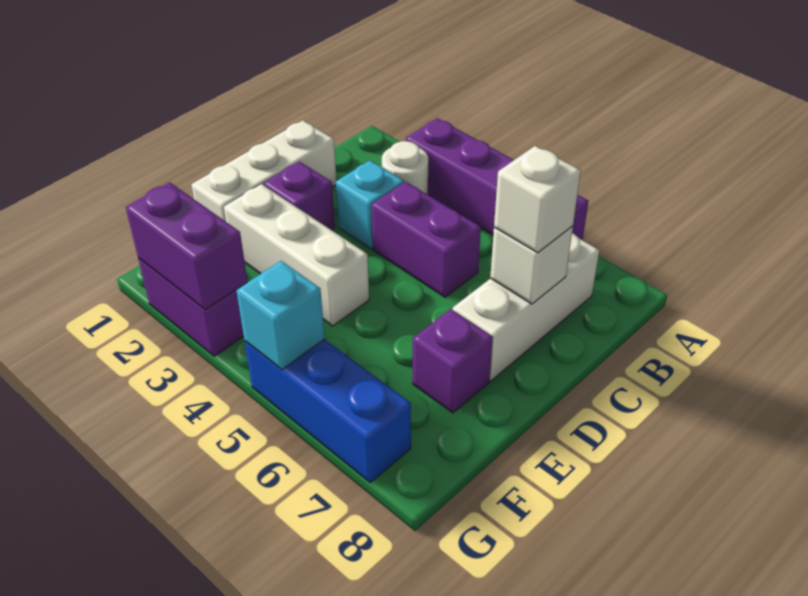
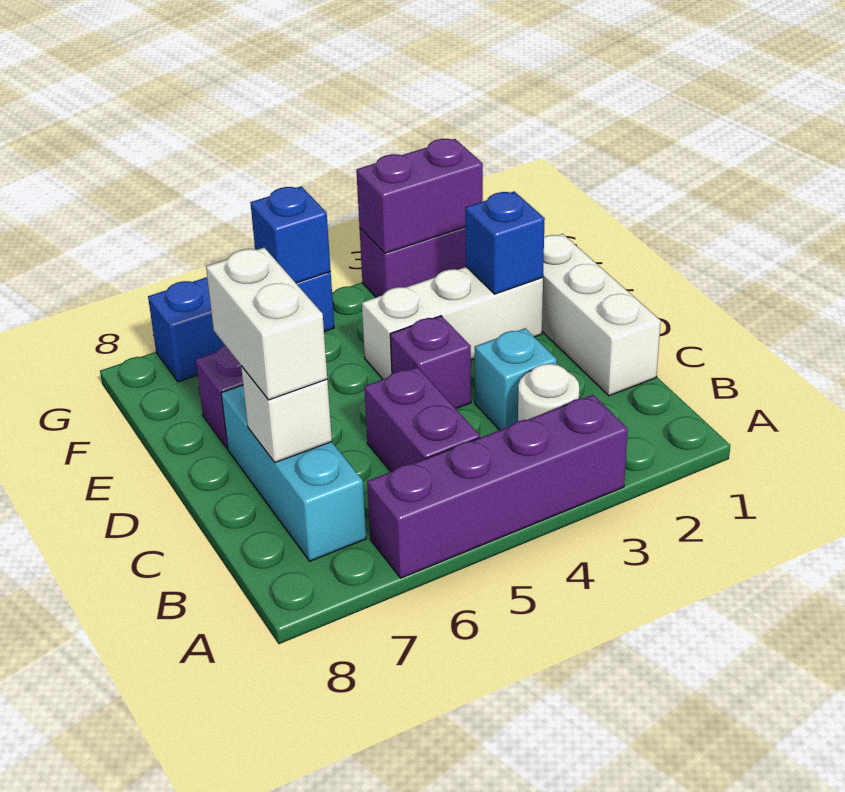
white 1x3 brick [453,233,599,381] -> cyan 1x3 brick [221,385,366,561]
purple 1x2 brick [371,182,481,297] -> purple 1x2 brick turned to [364,367,480,472]
white 1x1 brick [494,146,581,253] -> white 1x2 brick [206,248,327,400]
purple 1x1 brick [263,162,335,230] -> purple 1x1 brick moved to [390,316,471,409]
none -> blue 1x1 brick [465,191,545,294]
cyan 1x1 brick [236,261,325,370] -> blue 1x1 brick [250,186,331,283]

